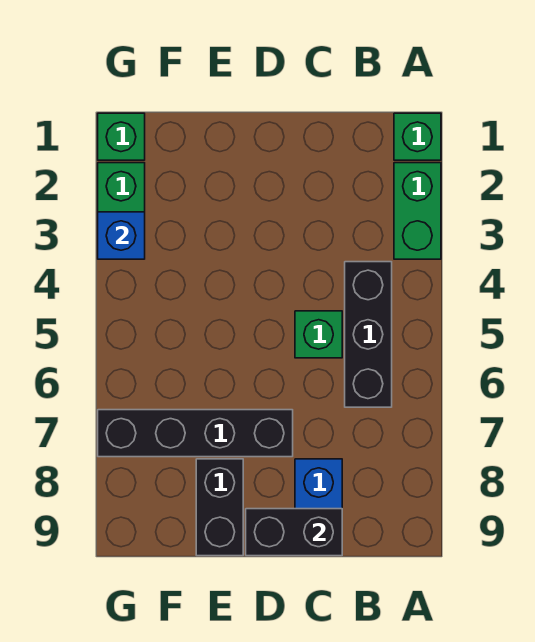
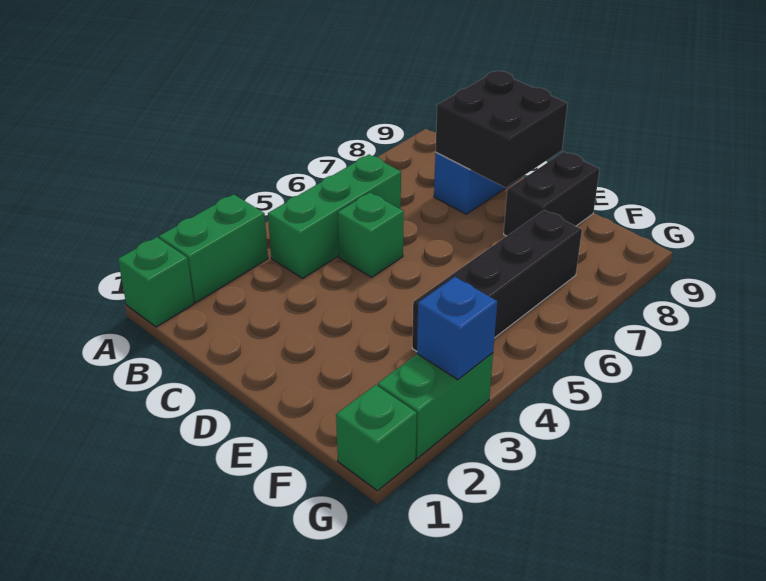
black 1x3 brick [345,262,392,407] -> green 1x3 brick [268,155,401,278]
black 1x2 brick [246,509,342,556] -> black 2x2 brick [436,71,568,188]
black 1x4 brick [98,410,293,457] -> black 1x4 brick turned to [412,210,582,351]

